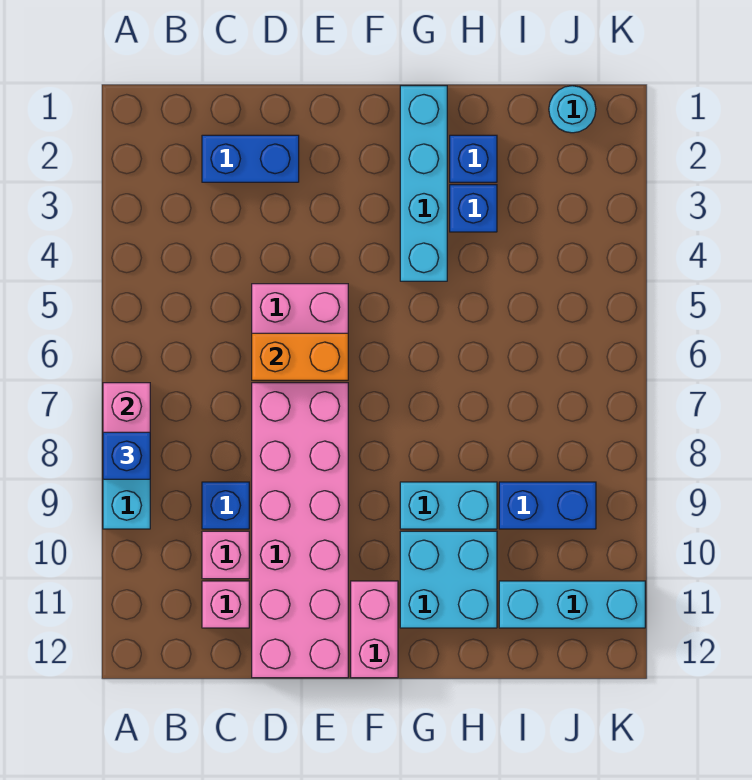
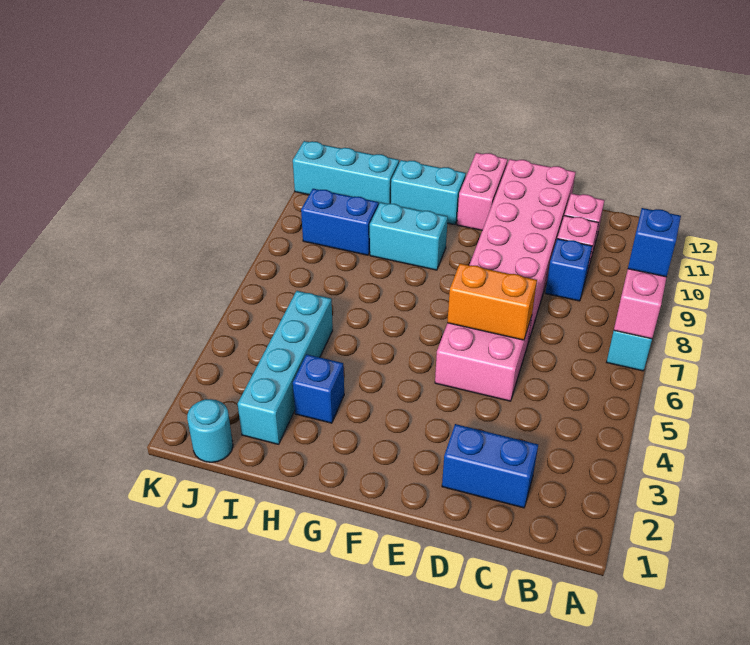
cyan 1x4 brick [400,86,447,281] -> cyan 1x4 brick moved to [238,291,333,444]
cyan 2x2 brick [400,531,497,628] -> cyan 1x2 brick [391,160,466,225]
blue 1x1 brick [450,135,497,182] -> none

